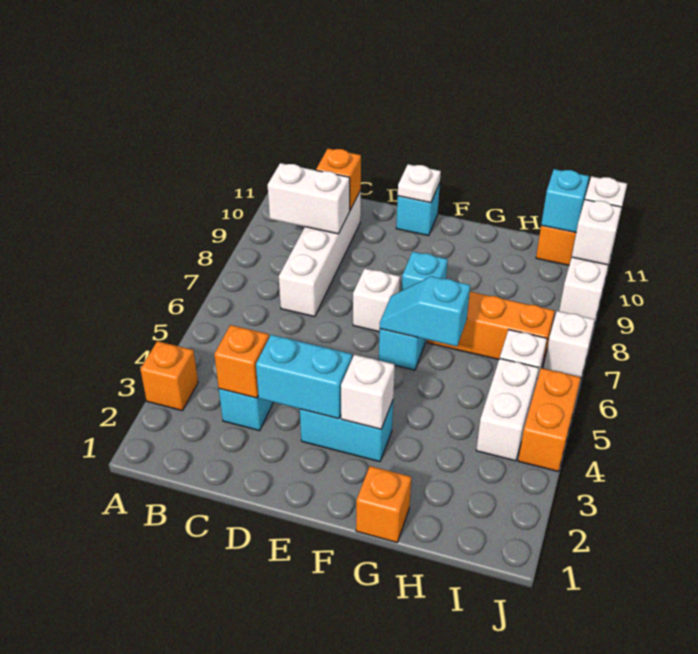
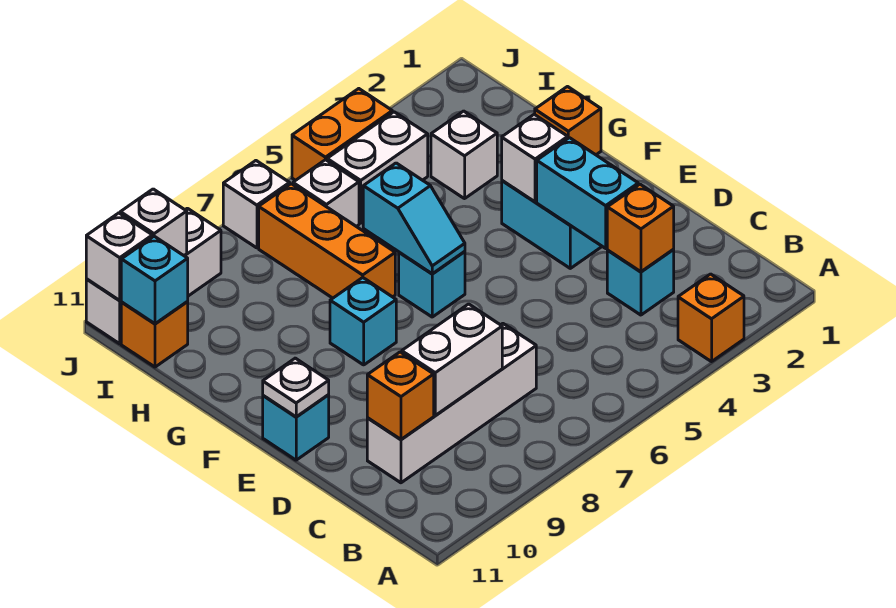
white 1x2 brick [268,163,350,234] -> white 1x2 brick turned to [402,304,502,416]
white 1x1 brick [353,269,400,332] -> white 1x1 brick moved to [431,111,497,199]

